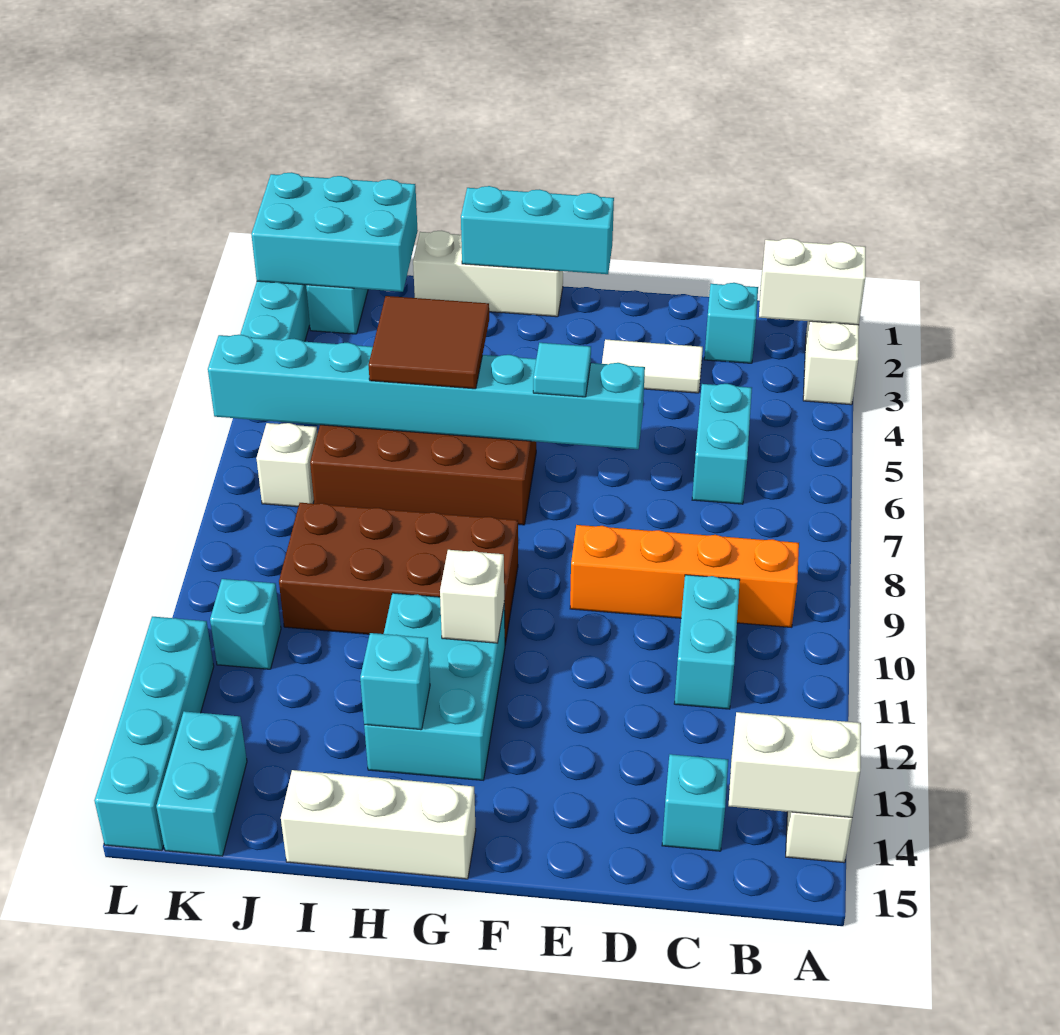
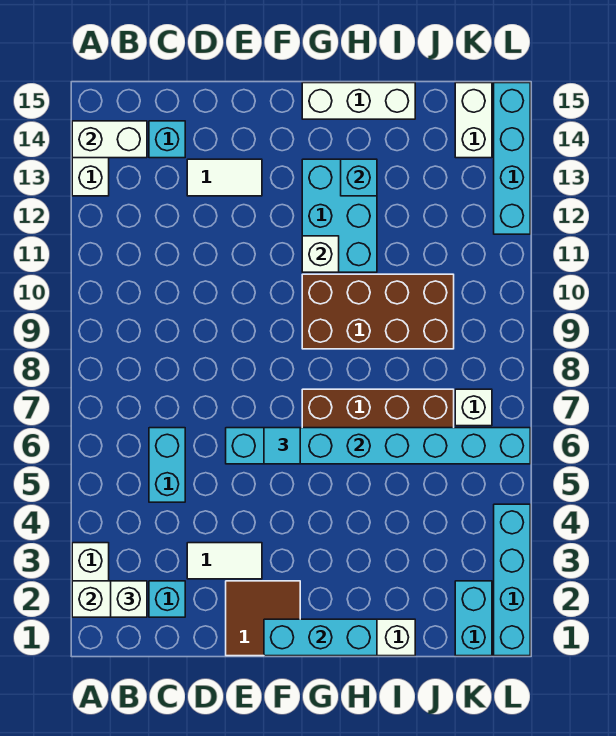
none -> white 1x1 brick [111,581,147,617]
orange 1x4 brick [570,525,799,627] -> none
cyan 1x2 brick [674,575,740,709] -> none
none -> white 1x2 tile [187,159,262,196]
brown 2x2 tile [368,296,489,389] -> brown 2x2 tile moved to [226,581,300,656]
cyan 2x3 brick [251,172,418,292] -> none
cyan 1x1 brick [210,579,281,669] -> none
cyan 1x2 brick [156,711,247,856] -> white 1x2 brick [455,83,492,158]

